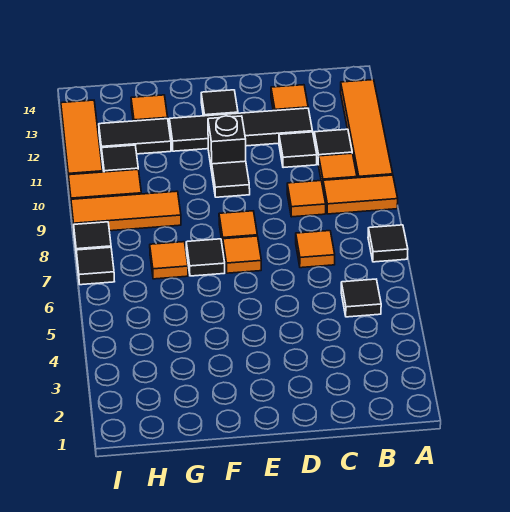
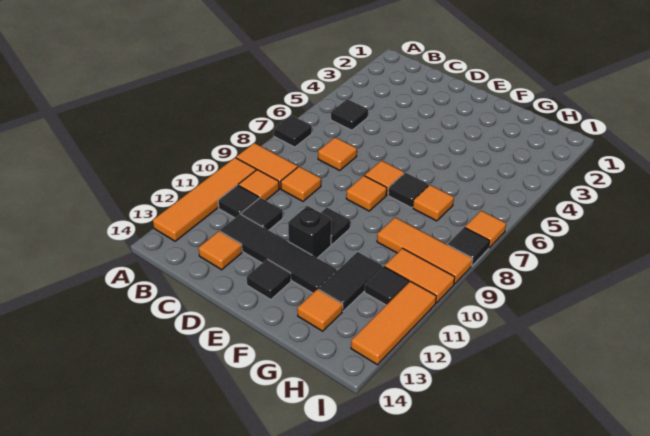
black 1x2 tile [99,119,171,154] -> black 1x2 tile turned to [319,252,382,311]
black 1x1 tile [76,247,115,285] -> orange 1x1 tile [465,211,506,248]

